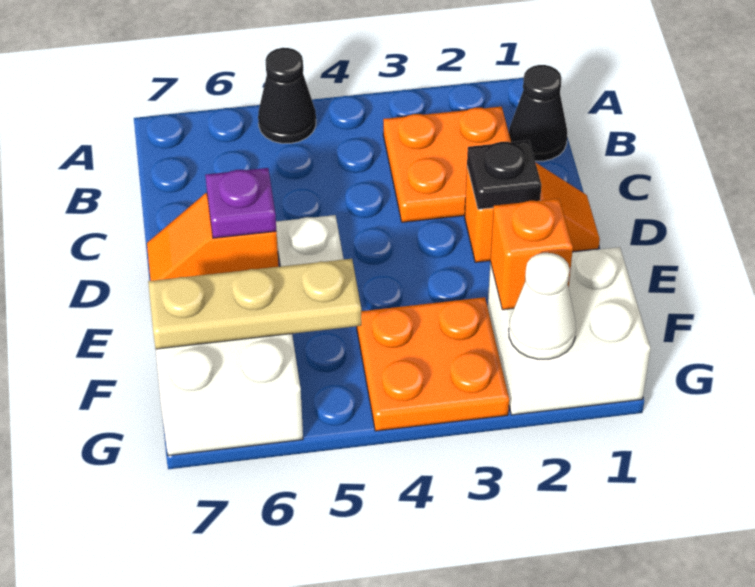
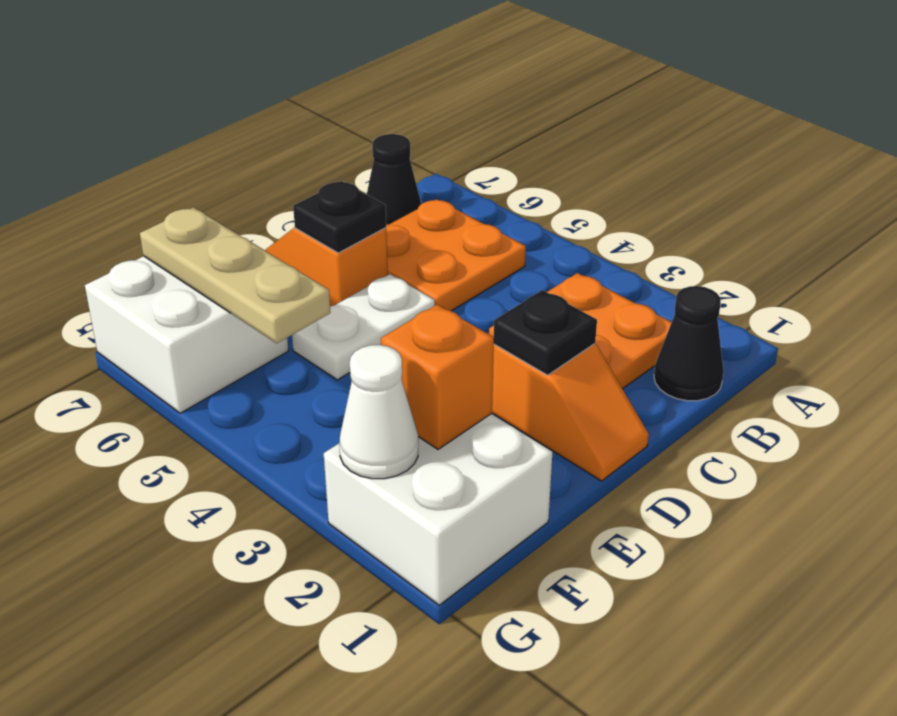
black 1x1 cone [258,48,316,143] -> black 1x1 cone moved to [367,134,421,225]
purple 1x1 plate [205,168,276,238] -> black 1x1 plate [293,181,386,253]
orange 2x2 plate [357,297,509,431] -> orange 2x2 plate moved to [386,199,526,311]

